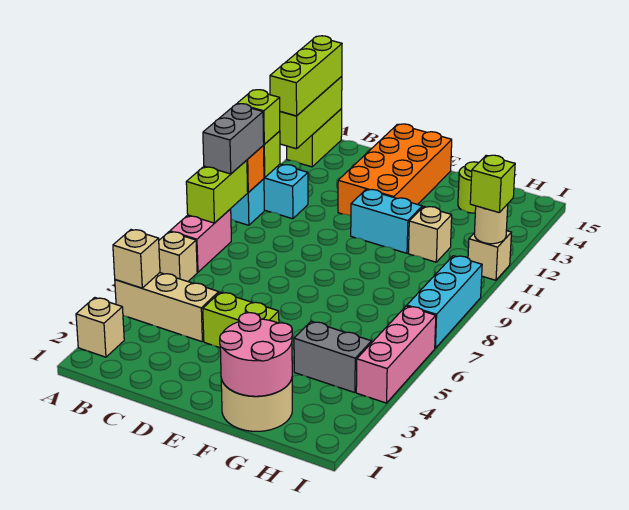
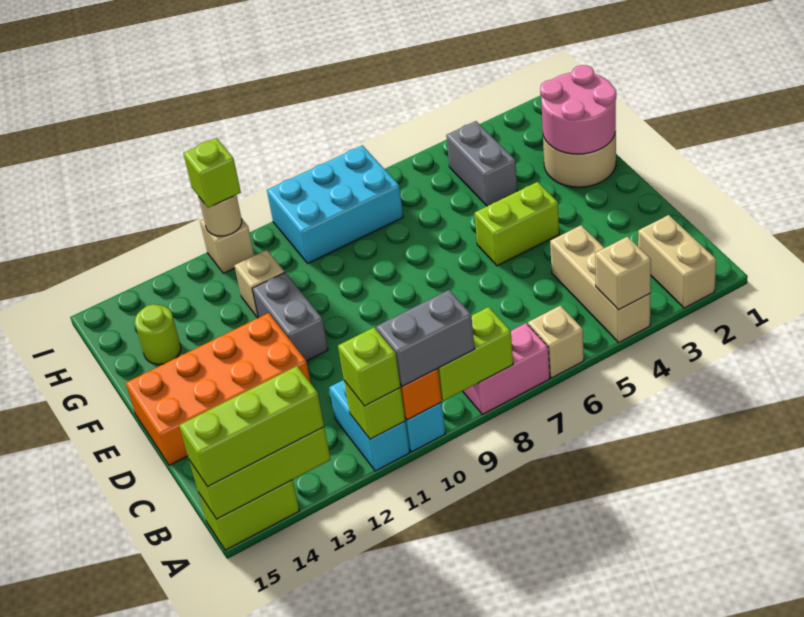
tan 1x1 brick [76,298,124,357] -> tan 1x2 brick [638,215,716,308]
lime 1x2 brick [203,292,279,348] -> lime 1x2 brick turned to [475,182,559,266]
cyan 1x2 brick [351,190,422,253] -> grey 1x2 brick [252,273,328,361]
pink 1x3 brick [356,306,436,403] -> none
cyan 1x3 brick [407,256,482,348] -> cyan 2x3 brick [267,145,403,263]

